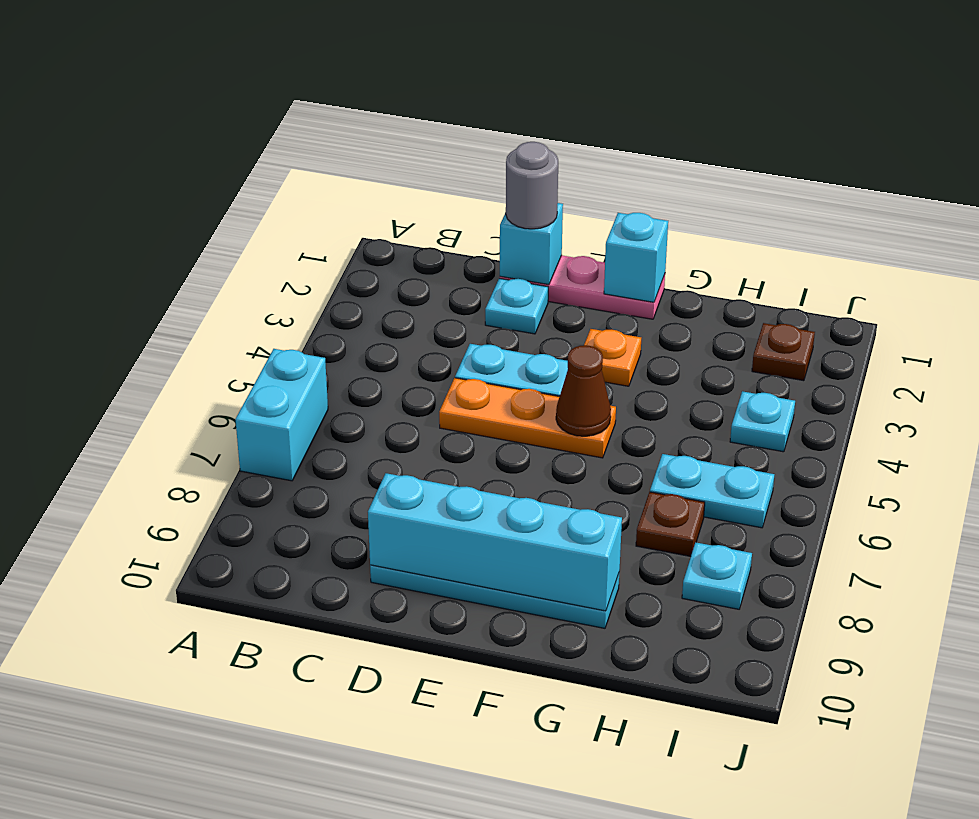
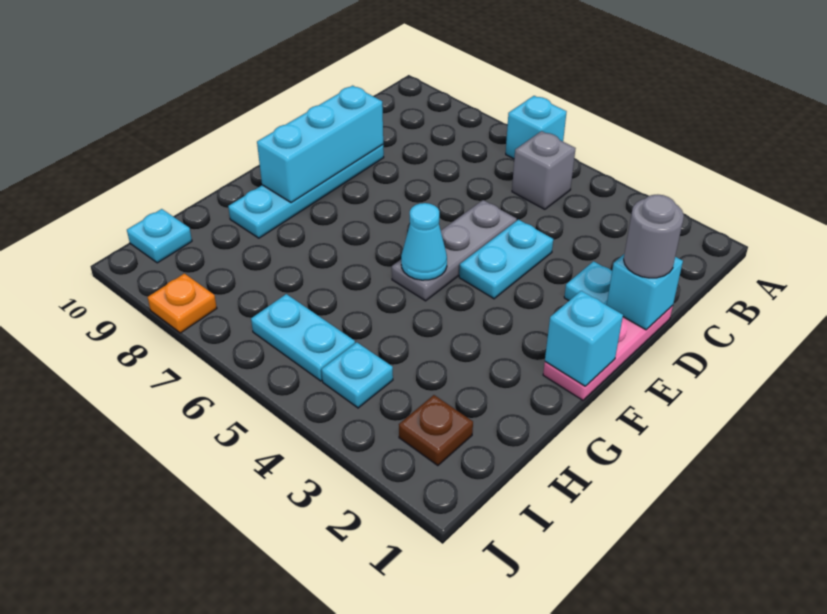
cyan 1x2 brick [235,349,328,481] -> cyan 1x1 brick [506,96,566,159]
none -> grey 1x1 brick [512,131,576,209]
orange 1x3 plate [439,378,616,458] -> grey 1x3 plate [392,200,517,301]
cyan 1x4 brick [368,473,622,611] -> cyan 1x3 brick [257,86,383,203]
orange 1x1 plate [584,329,641,386] -> orange 1x1 plate moved to [148,273,217,333]
brown 1x1 cone [556,345,611,436] -> cyan 1x1 cone [401,203,447,280]
cyan 1x2 plate [650,454,774,528] -> cyan 1x2 plate turned to [251,294,355,381]
brown 1x1 plate [636,492,705,557] -> none
cyan 1x1 plate [682,542,752,609] -> cyan 1x1 plate moved to [127,209,192,263]

